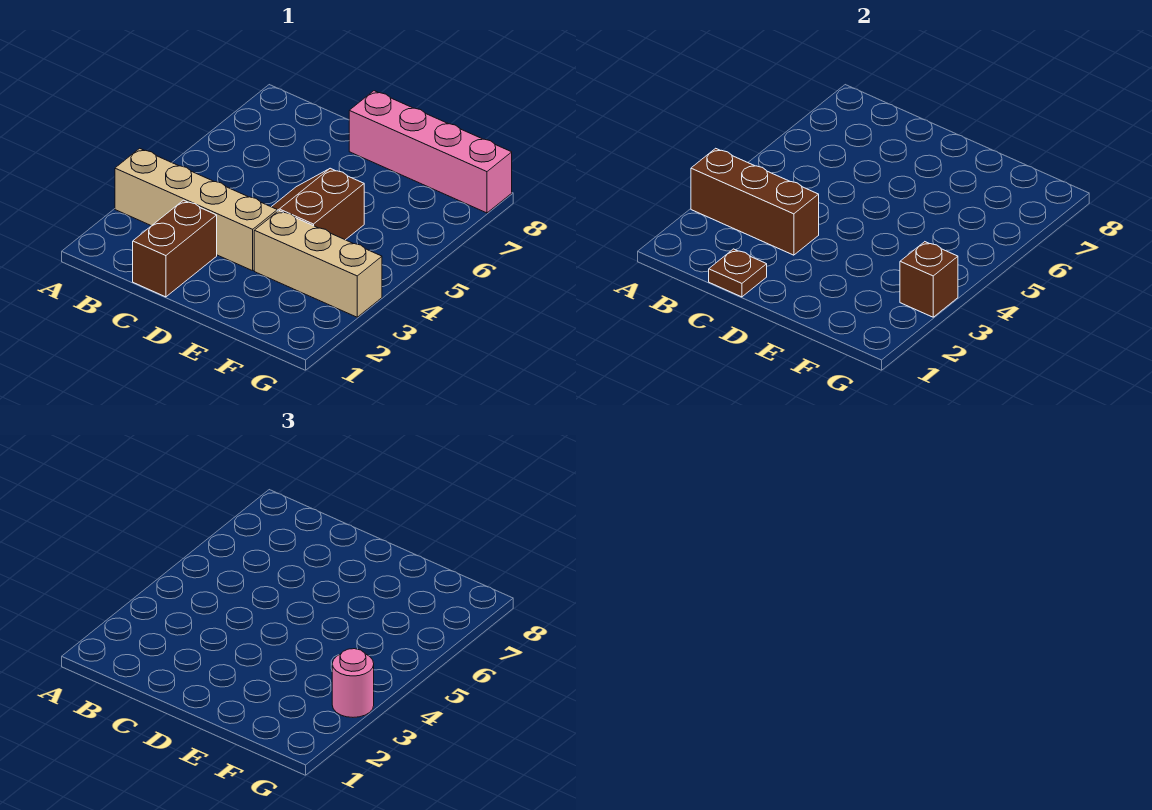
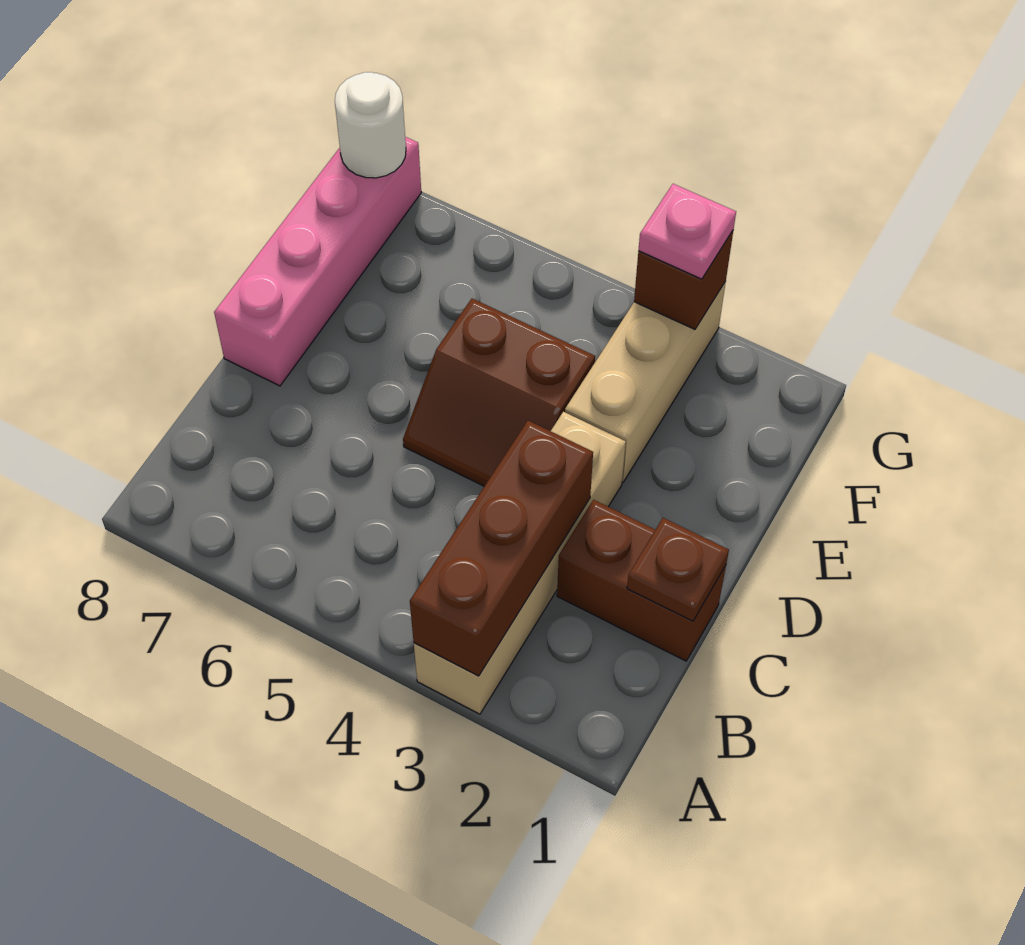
pink 1x1 round brick [332,649,374,717] -> pink 1x1 plate [638,184,736,279]
none -> white 1x1 round brick [335,72,406,178]

